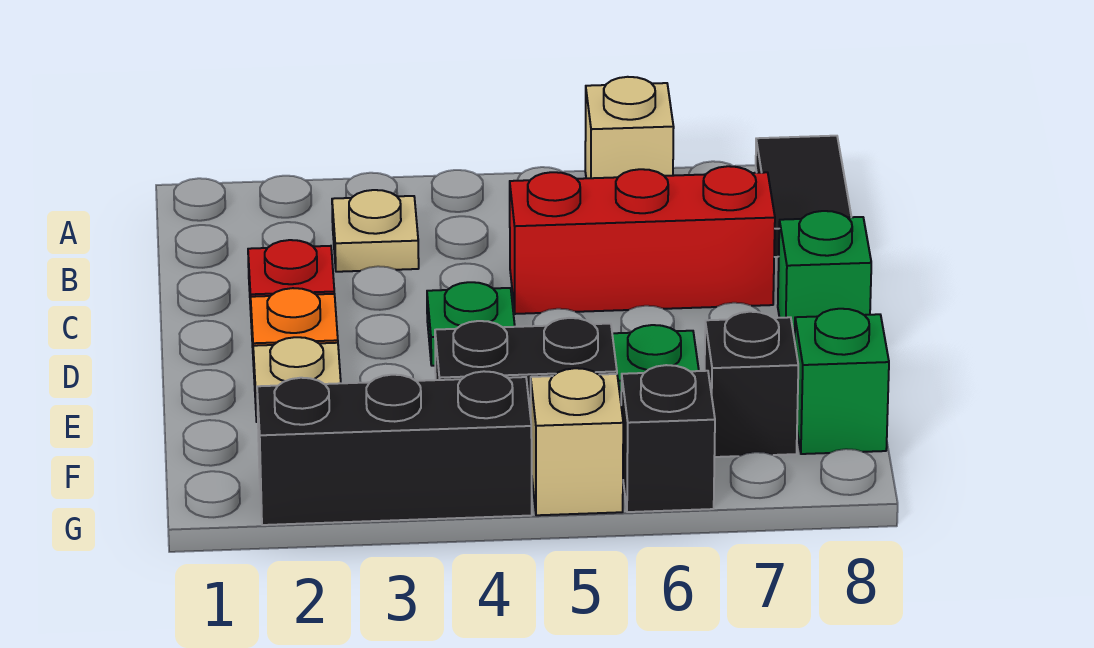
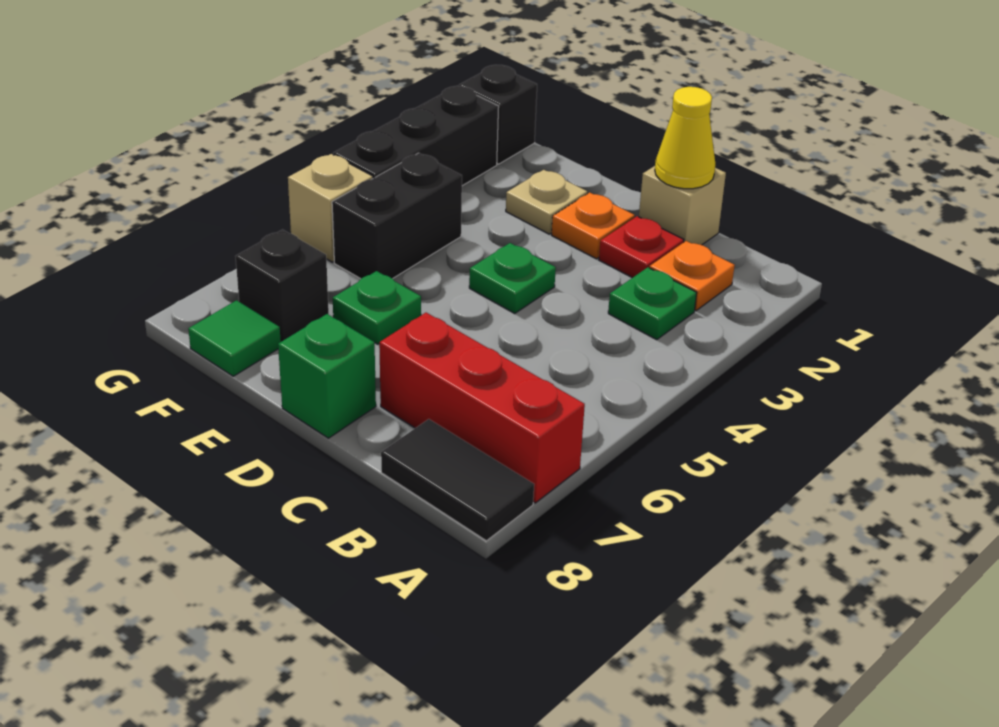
tan 1x1 brick [585,77,674,178] -> tan 1x1 brick moved to [639,166,726,245]
none -> orange 1x1 plate [650,241,735,311]
tan 1x1 plate [332,190,419,272] -> green 1x1 plate [608,267,697,340]
none -> yellow 1x1 cone [655,87,715,189]
red 1x3 brick [510,166,775,314] -> red 1x3 brick turned to [379,313,585,503]
green 1x1 brick [795,309,889,454] -> green 1x1 tile [188,300,281,376]
black 1x1 brick [621,365,715,512] -> black 1x1 brick moved to [459,65,537,164]

